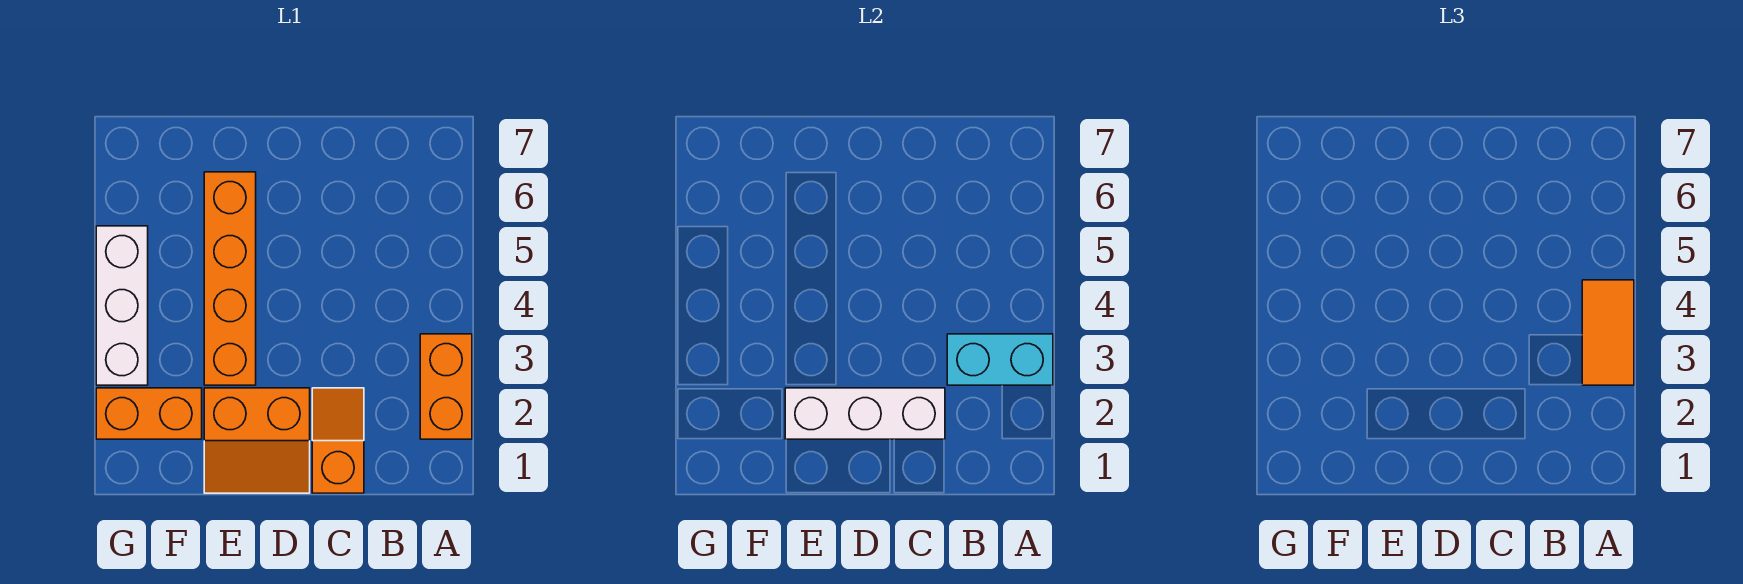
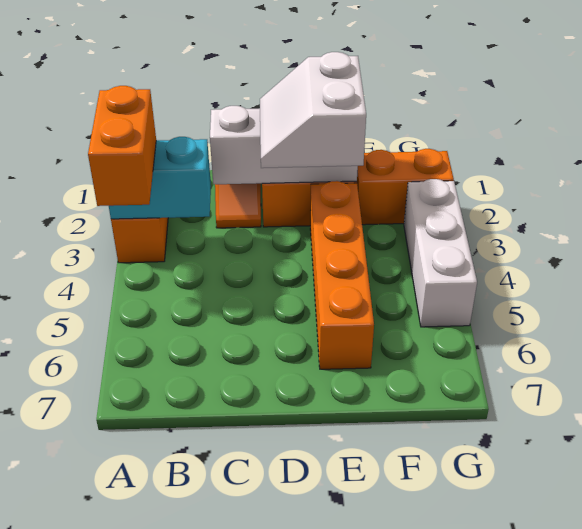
orange 1x2 tile [1582,280,1634,385] -> orange 1x2 brick [88,86,156,206]
none -> white 2x2 slope [260,52,366,168]

